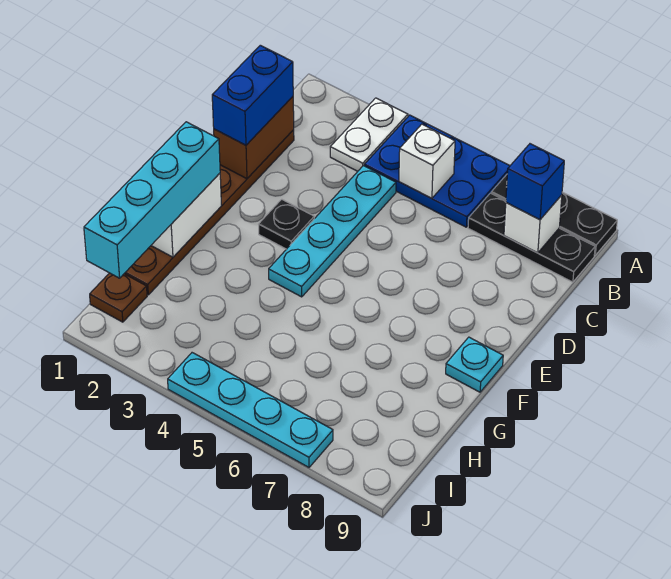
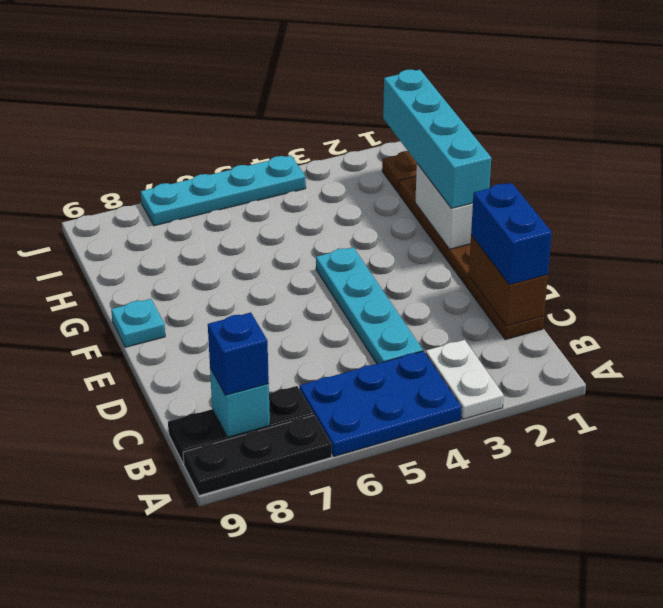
white 1x1 brick [399,124,455,198] -> none
white 1x1 brick [504,195,562,253] -> cyan 1x1 brick [210,368,270,437]
black 1x1 plate [259,199,314,249] -> none

